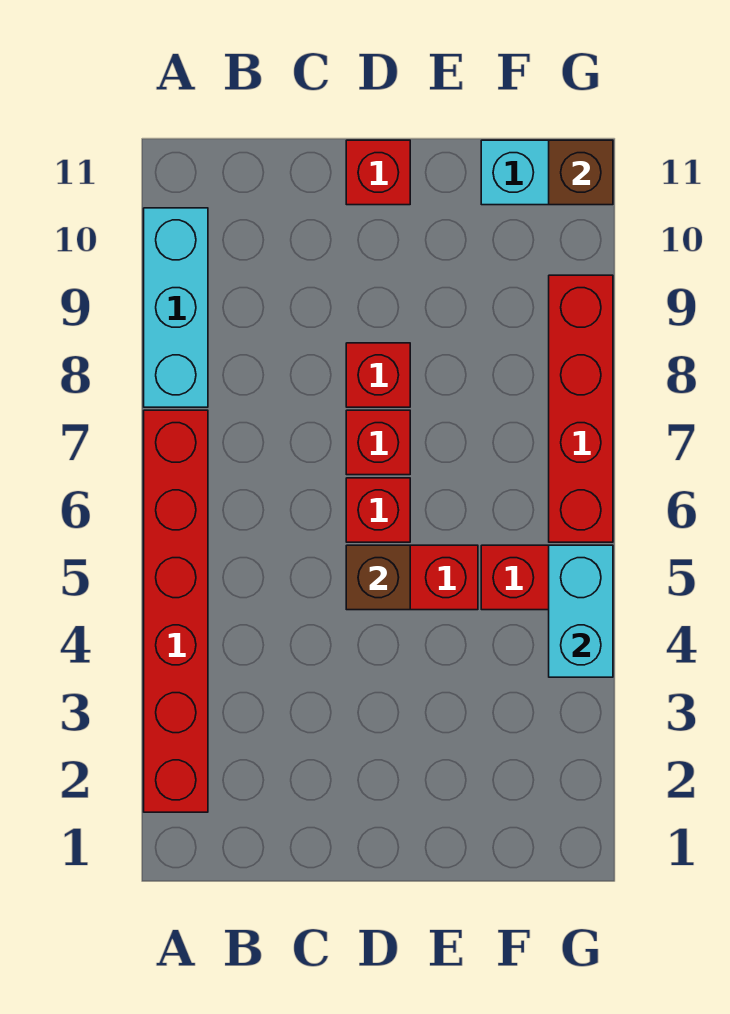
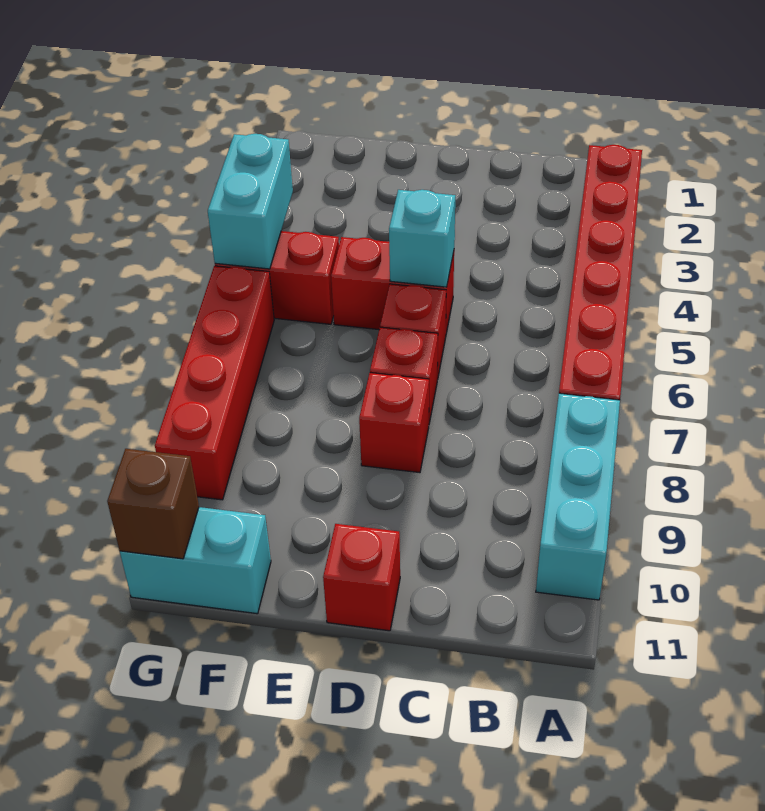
brown 1x1 brick [346,545,410,610] -> cyan 1x1 brick [389,190,455,287]

